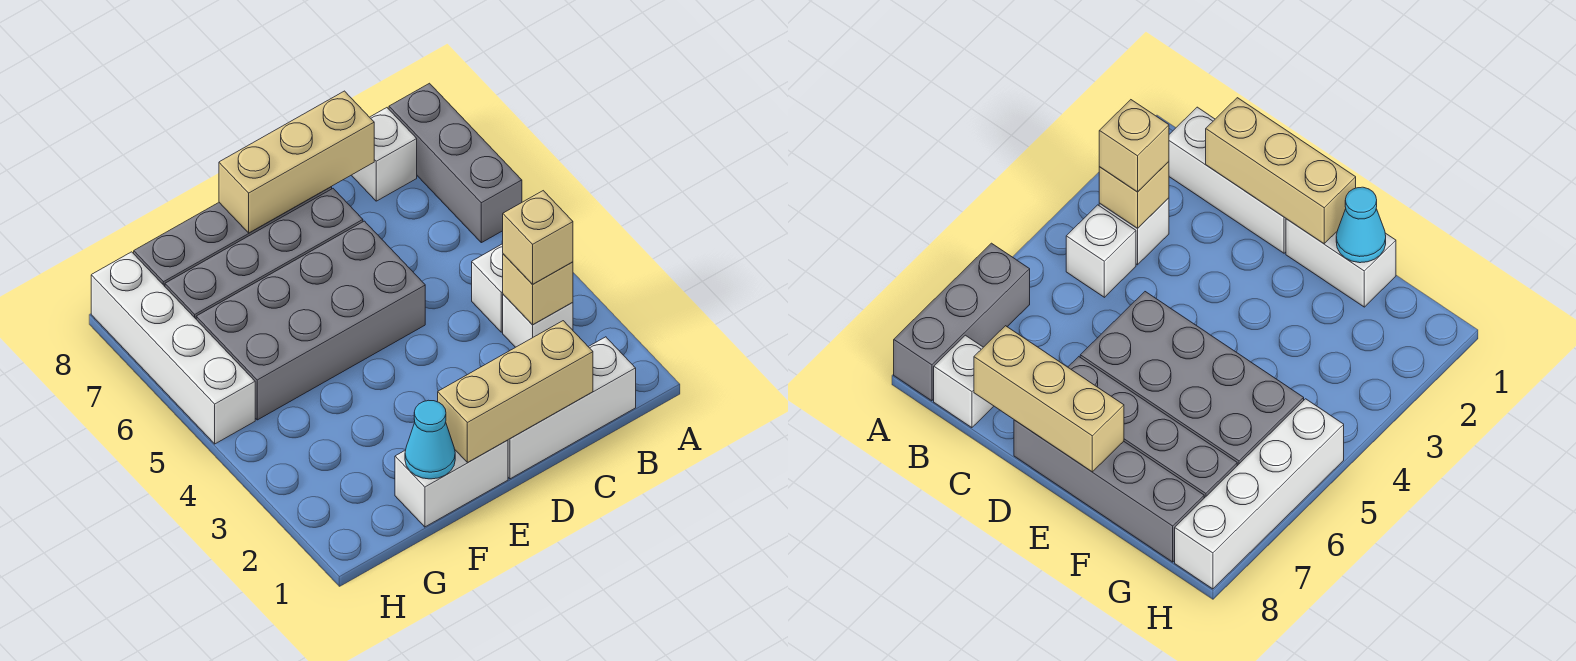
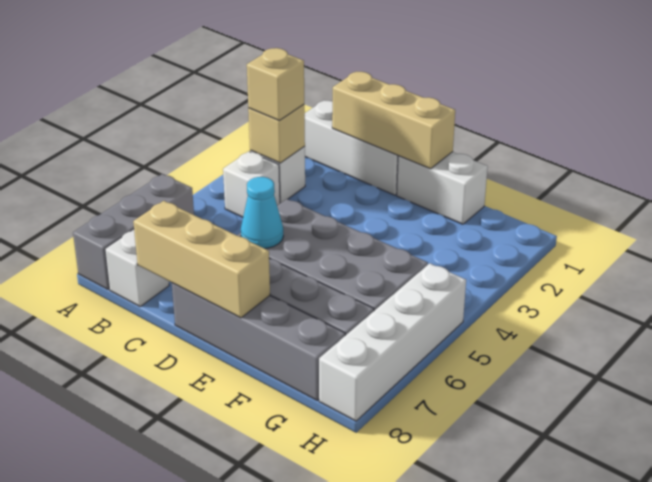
cyan 1x1 cone [405,400,455,479] -> cyan 1x1 cone moved to [241,177,283,249]

